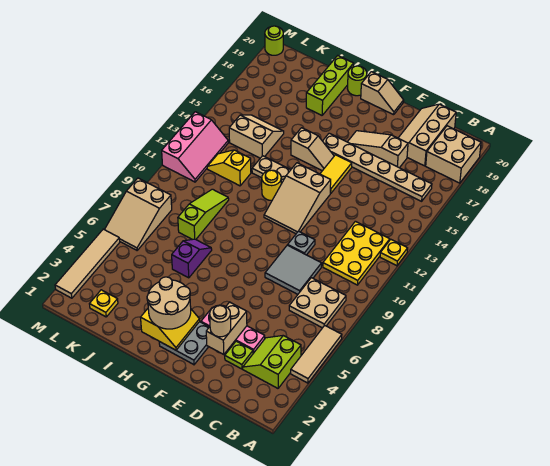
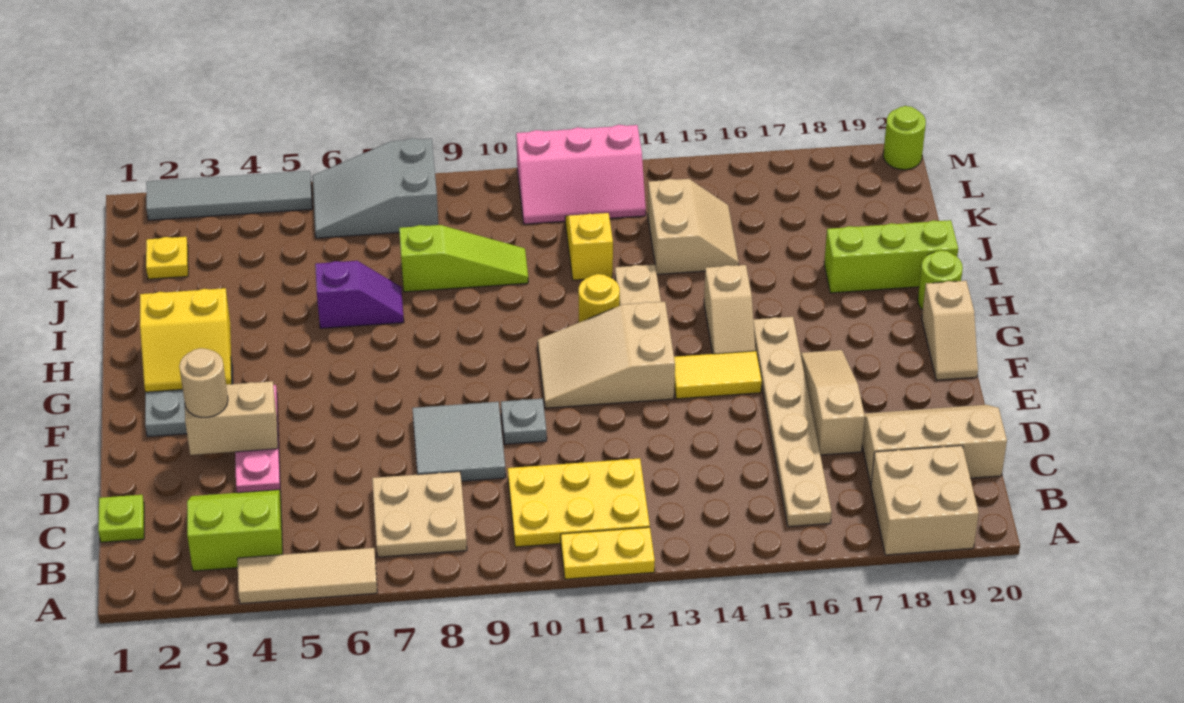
yellow 1x1 plate [380,239,408,266] -> yellow 1x2 plate [561,527,655,579]
lime 1x1 plate [225,341,253,369] -> lime 1x1 plate moved to [98,495,144,542]
tan 2x2 round brick [147,277,191,329] -> none
tan 2x3 slope [105,178,172,250] -> grey 2x3 slope [312,138,438,238]
tan 1x4 tile [55,229,120,298] -> grey 1x4 tile [146,171,312,220]

